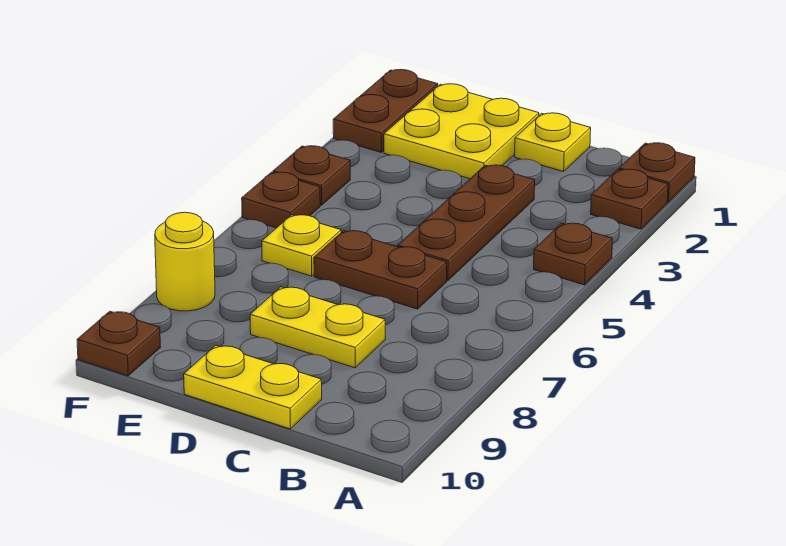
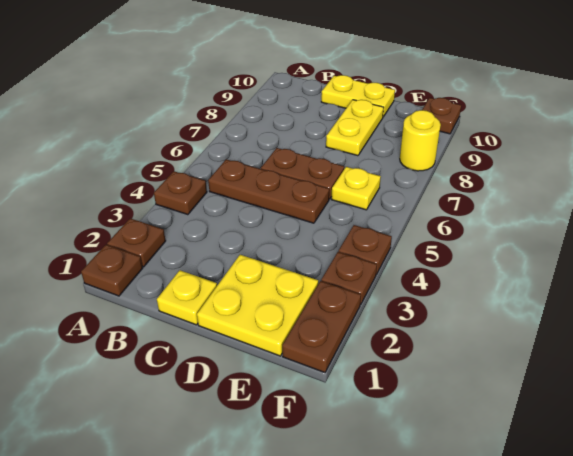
brown 1x3 plate [398,165,535,281] -> brown 1x3 plate turned to [208,159,329,223]
yellow 1x2 plate [250,287,385,368] -> yellow 1x2 plate turned to [326,100,384,156]
brown 1x1 plate [242,172,320,228] -> brown 1x1 plate moved to [321,252,377,305]

